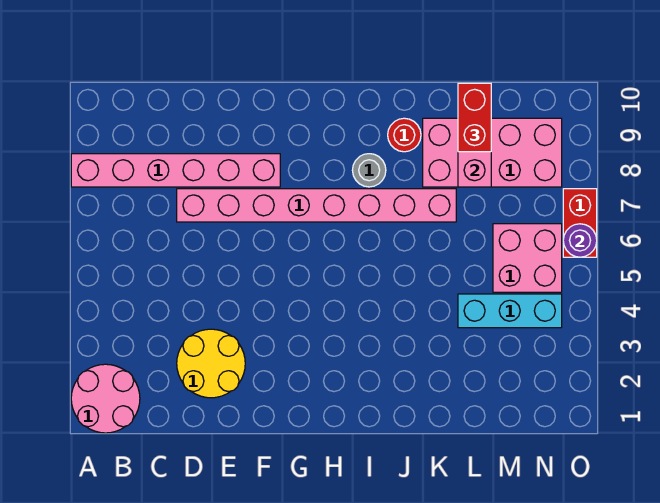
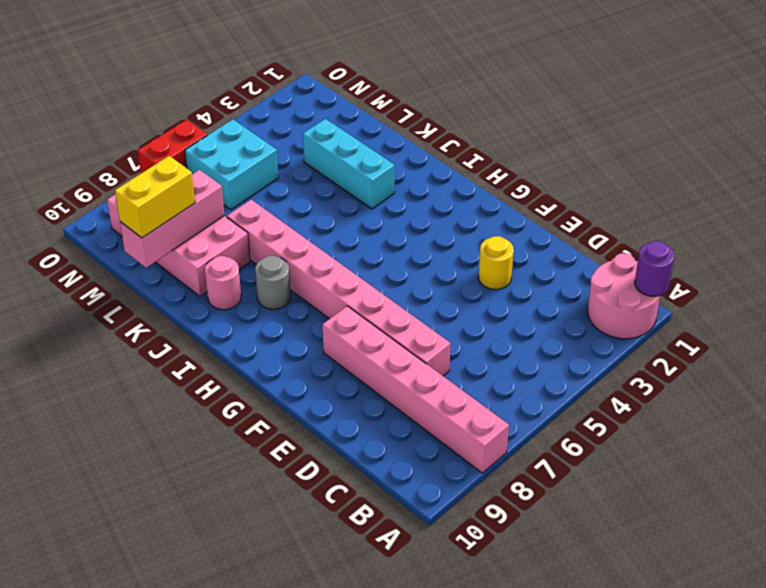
yellow 2x2 round brick [177,329,245,398] -> yellow 1x1 round brick [479,236,514,289]
red 1x1 round brick [388,118,421,152] -> pink 1x1 round brick [205,256,241,310]
cyan 1x3 brick [458,294,562,328] -> cyan 1x3 brick moved to [303,119,394,209]
red 1x2 brick [458,83,491,152] -> yellow 1x2 brick [115,156,195,238]
pink 2x2 brick [493,224,562,292] -> cyan 2x2 brick [185,119,278,210]
purple 1x1 round brick [563,224,597,257] -> purple 1x1 round brick moved to [635,241,674,296]

